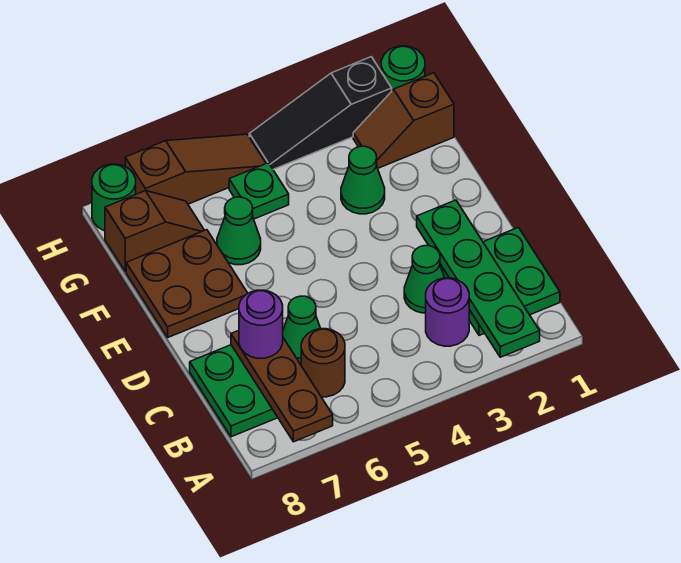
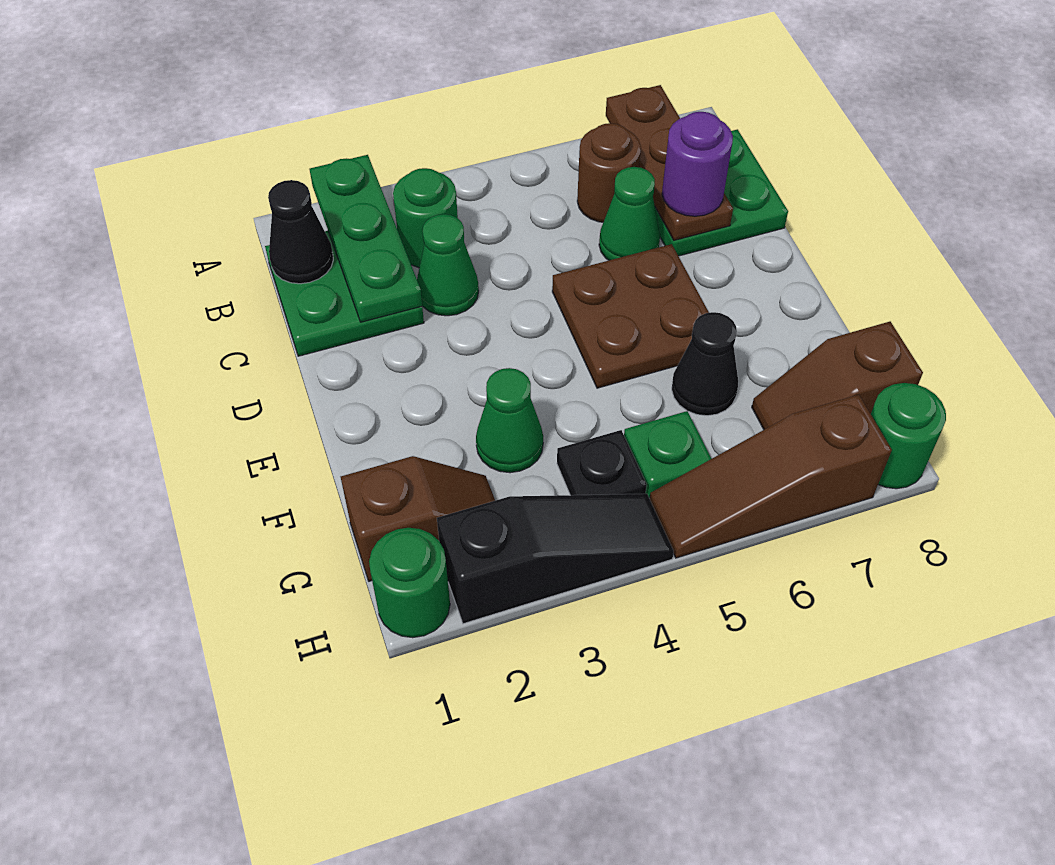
green 1x4 plate [417,200,540,357] -> green 1x3 plate [310,155,422,322]
none -> black 1x1 cone [268,180,333,284]
purple 1x1 round brick [426,278,469,346] -> green 1x1 round brick [393,168,458,268]
brown 2x2 plate [126,230,248,337] -> brown 2x2 plate moved to [552,244,709,388]
green 1x1 cone [217,197,261,265] -> black 1x1 cone [672,312,738,416]
none -> black 1x1 plate [557,430,647,495]

